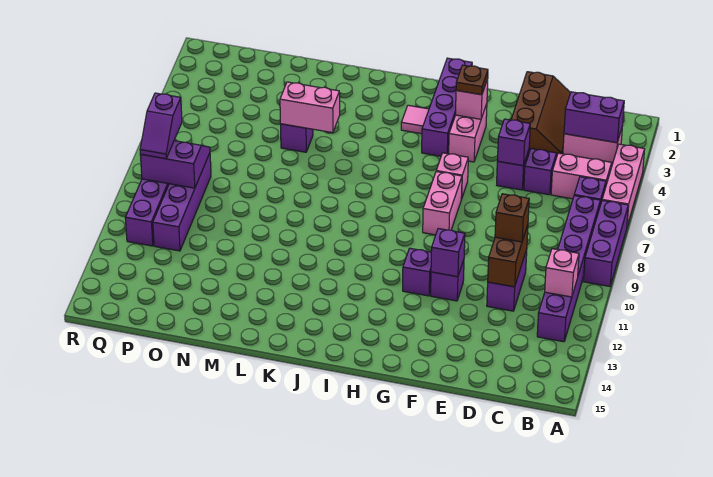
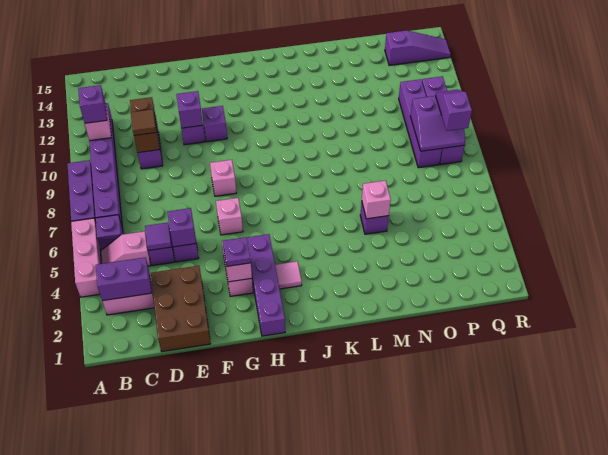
pink 1x2 brick [551,153,612,199] -> pink 1x2 slope [101,231,151,266]
none -> purple 1x1 brick [78,85,107,123]
brown 2x3 slope [511,72,570,157] -> brown 2x3 brick [151,266,210,352]
none -> purple 1x1 tile [145,223,172,250]
brown 1x1 brick [495,194,529,242] -> brown 1x1 tile [131,109,156,135]
brown 1x1 plate [456,65,488,95] -> purple 1x1 plate [223,237,251,266]
pink 1x2 brick [423,172,462,235] -> pink 1x1 brick [210,160,236,196]
pink 1x2 brick [280,82,340,133] -> pink 1x1 brick [362,181,391,219]
none -> purple 1x3 slope [385,31,451,65]

